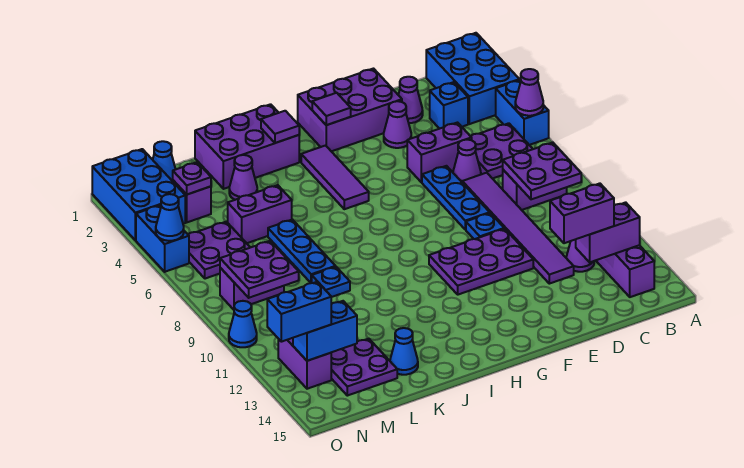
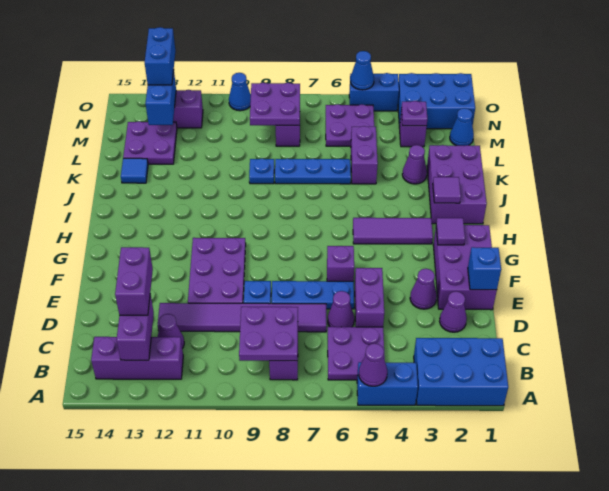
blue 1x1 brick [430,82,468,129] -> blue 1x1 brick moved to [468,247,501,290]
none -> purple 1x1 brick [327,246,354,281]
blue 1x1 cone [390,328,418,375] -> blue 1x1 tile [121,158,148,183]

